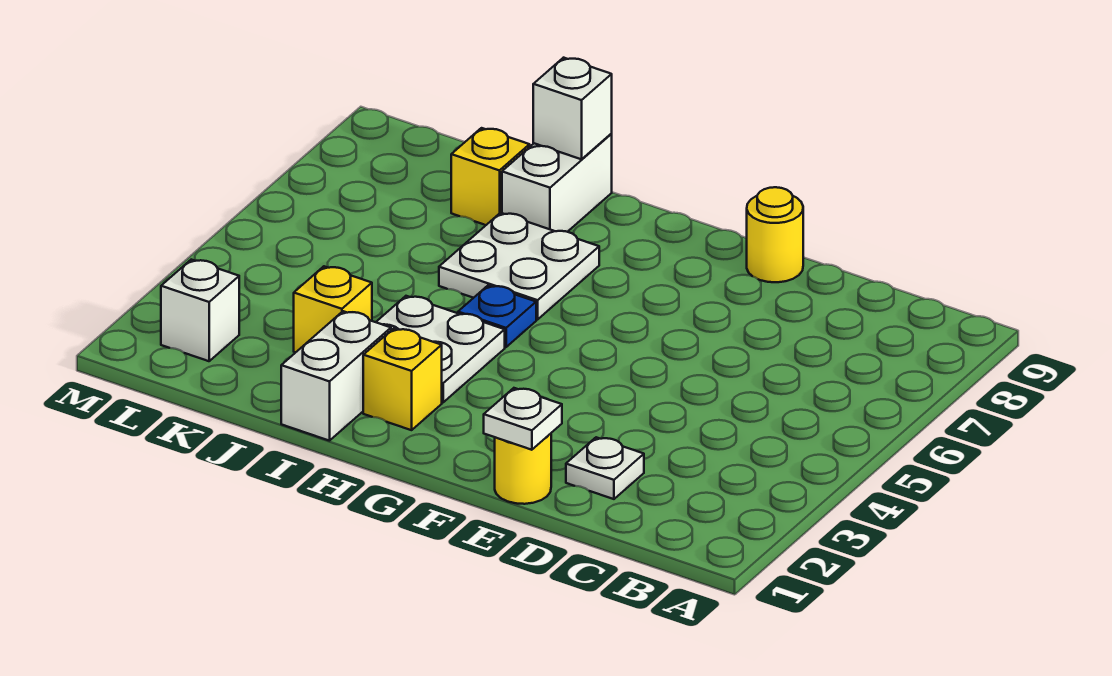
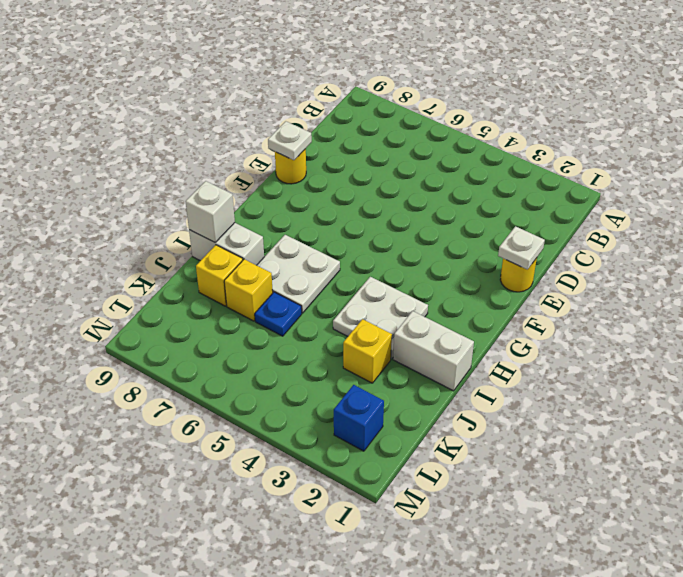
white 1x1 plate [566,437,644,499] -> white 1x1 plate moved to [268,121,312,160]
yellow 1x1 brick [363,328,442,430] -> yellow 1x1 brick moved to [224,259,273,321]
blue 1x1 plate [458,285,536,347] -> blue 1x1 plate moved to [255,292,302,336]
white 1x1 brick [161,260,239,361] -> blue 1x1 brick [334,385,384,451]

